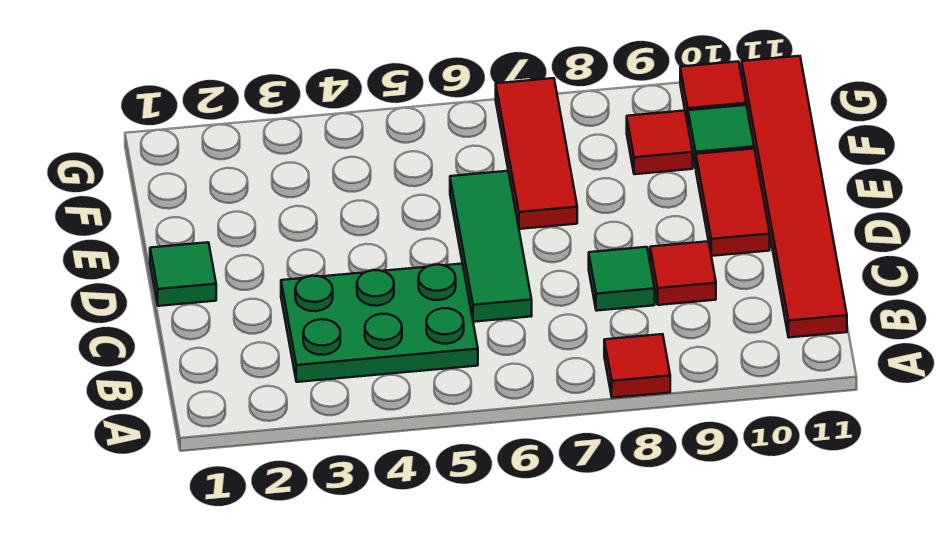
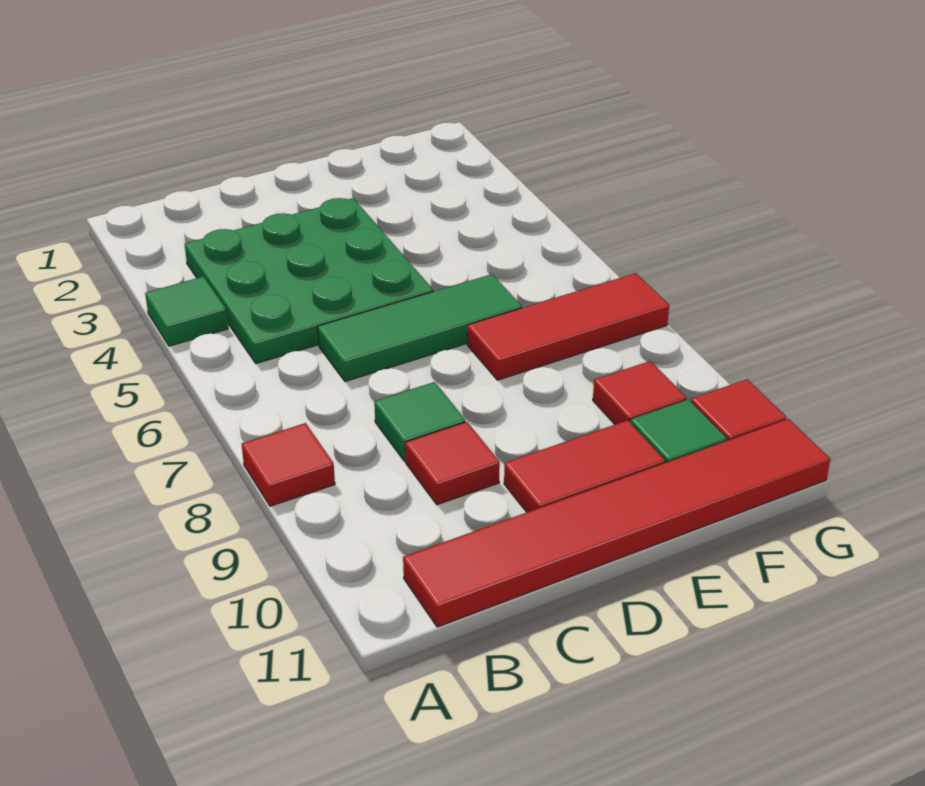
green 2x3 plate [281,264,478,382] -> green 3x3 plate [185,198,433,364]
green 1x1 tile [150,242,216,306] -> green 1x1 tile moved to [145,276,228,346]

